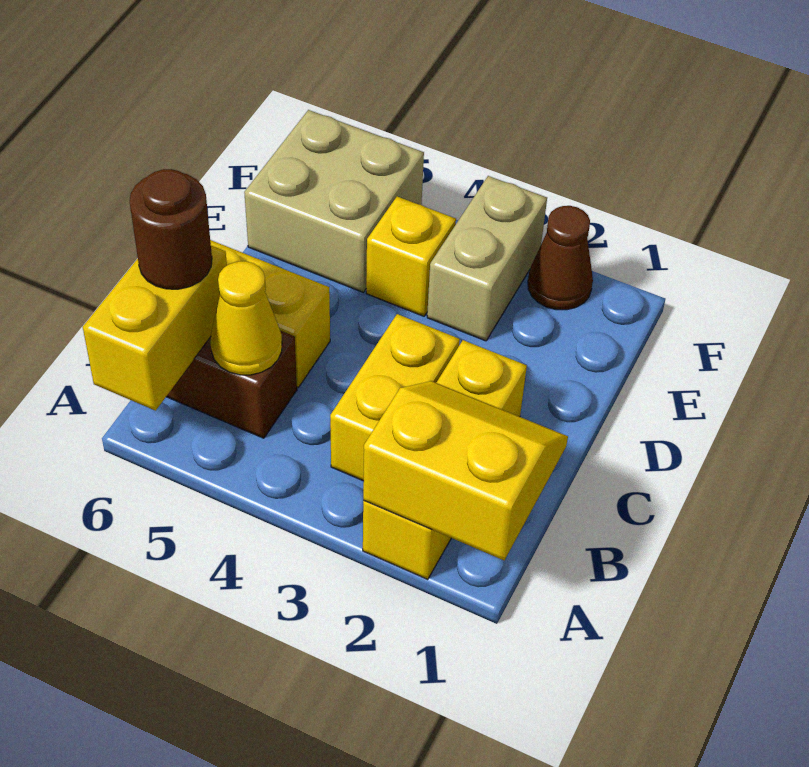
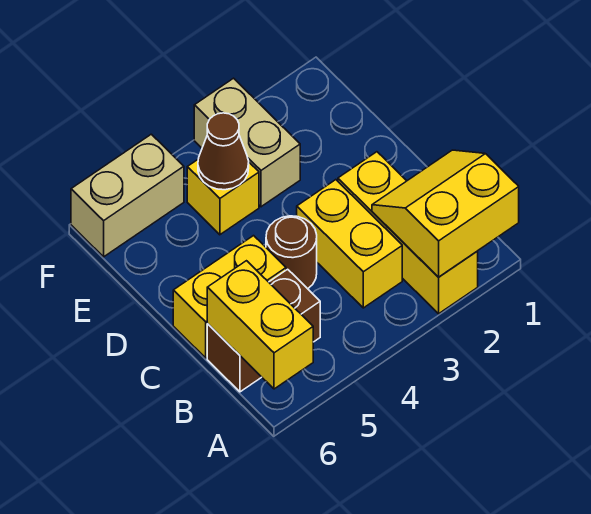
yellow 1x1 cone [210,261,282,375] -> none
brown 1x1 round brick [130,169,212,289] -> brown 1x1 round brick moved to [266,216,317,289]
tan 2x2 brick [244,110,424,292] -> tan 1x2 brick [71,134,184,257]
brown 1x1 cone [528,206,593,310] -> brown 1x1 cone moved to [198,113,249,190]

